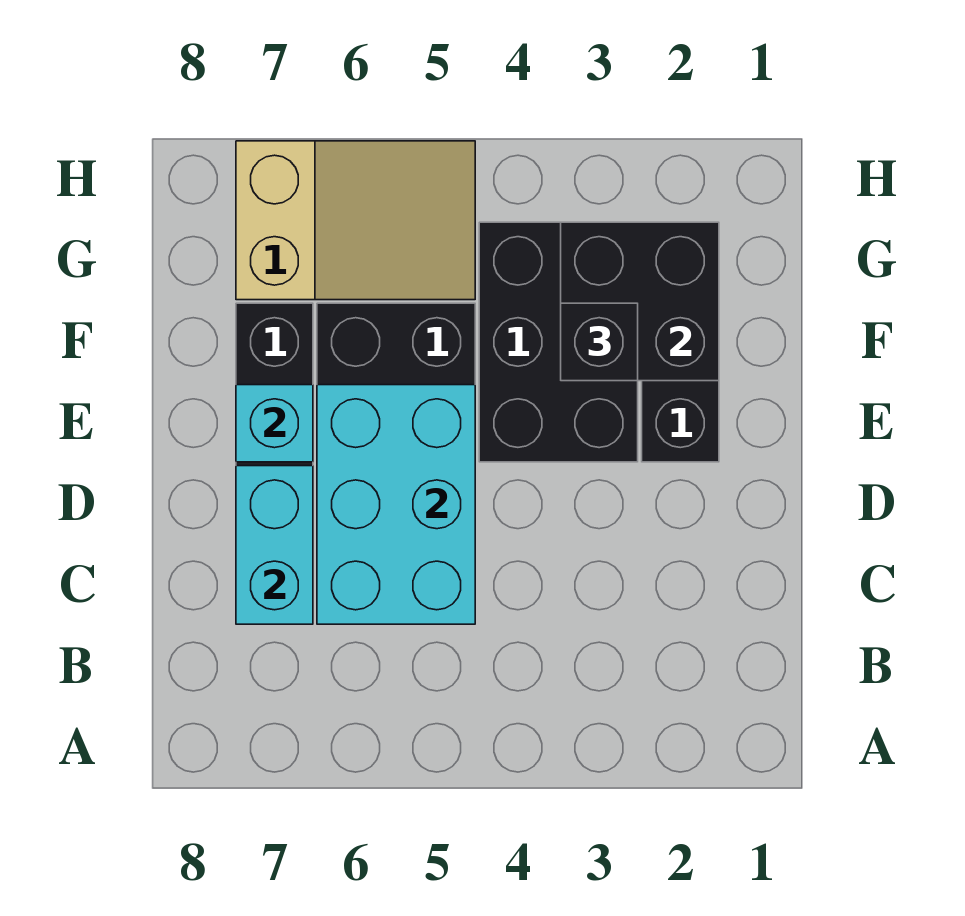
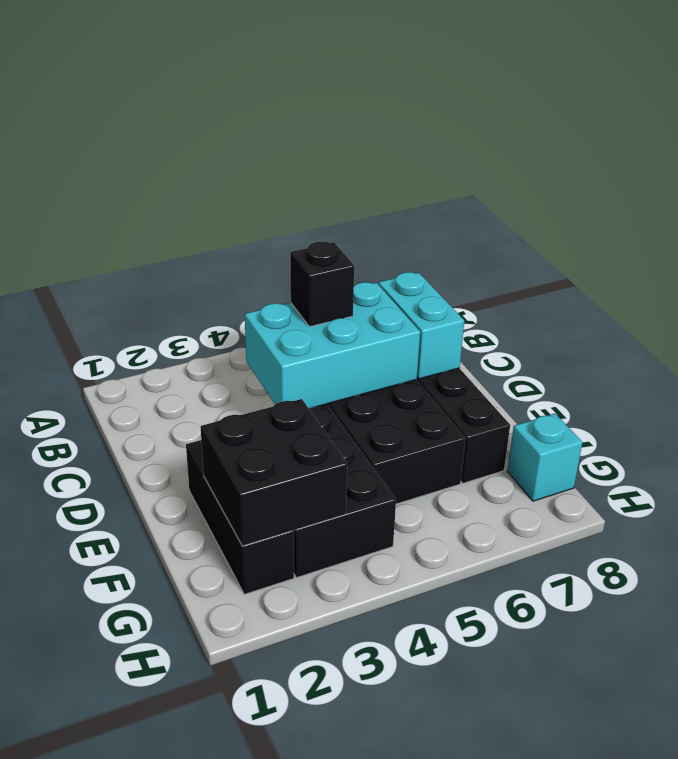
cyan 2x3 brick [317,385,475,624] -> cyan 2x3 brick turned to [245,282,420,408]
cyan 1x1 brick [236,385,313,462] -> cyan 1x1 brick moved to [507,414,583,501]
black 1x1 brick [561,303,638,381] -> black 1x1 brick moved to [290,241,355,327]
tan 2x3 slope [236,141,475,300] -> none

